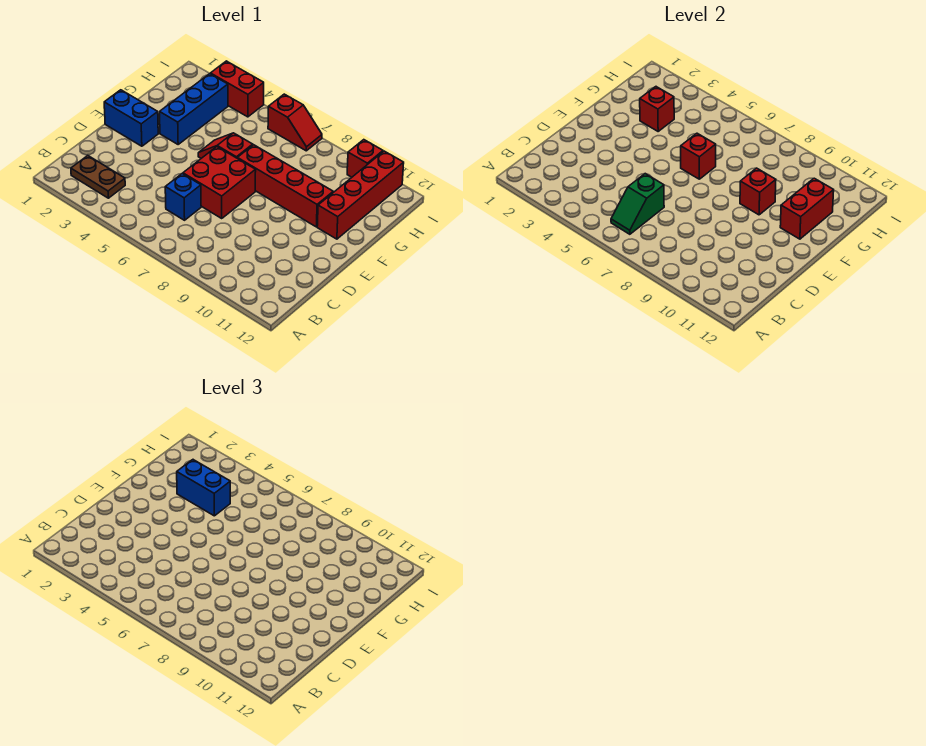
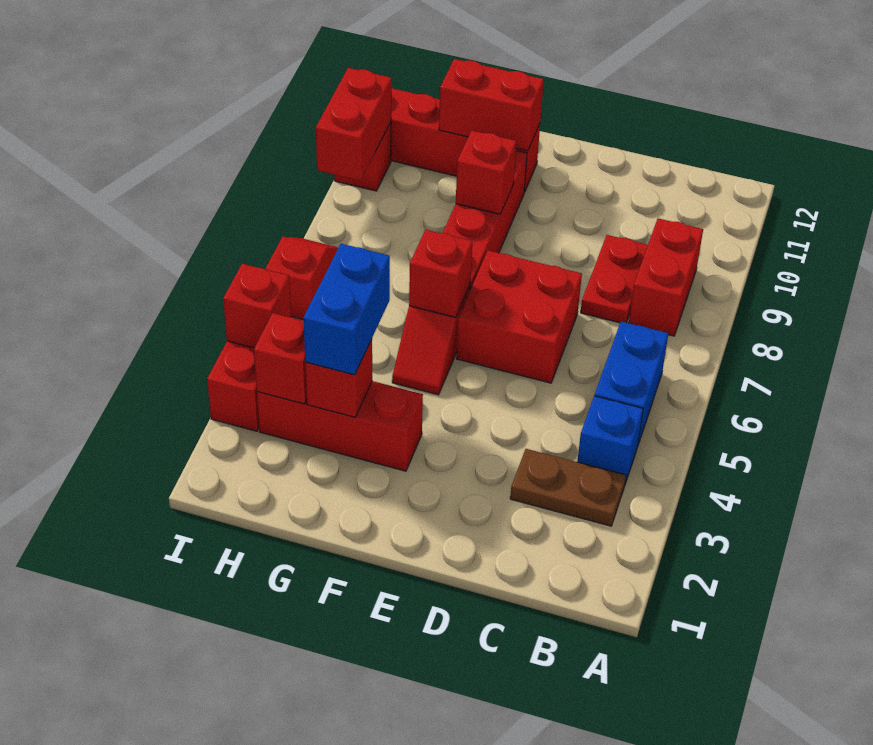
brown 1x2 plate [71,156,125,198] -> brown 1x2 plate turned to [510,449,626,526]
green 1x2 slope [611,174,664,234] -> none
none -> red 1x2 brick [629,218,703,336]
blue 1x1 brick [165,174,201,220] -> blue 1x1 brick moved to [577,396,643,484]
none -> red 1x2 plate [581,235,648,323]
blue 1x2 brick [104,90,158,146] -> blue 1x2 brick moved to [595,322,668,444]
blue 1x3 brick [160,74,228,144] -> red 1x3 brick [257,381,423,471]
none -> red 1x1 brick [254,313,307,404]
none -> red 1x1 brick [223,264,291,348]
none -> red 1x2 brick [316,68,391,181]

